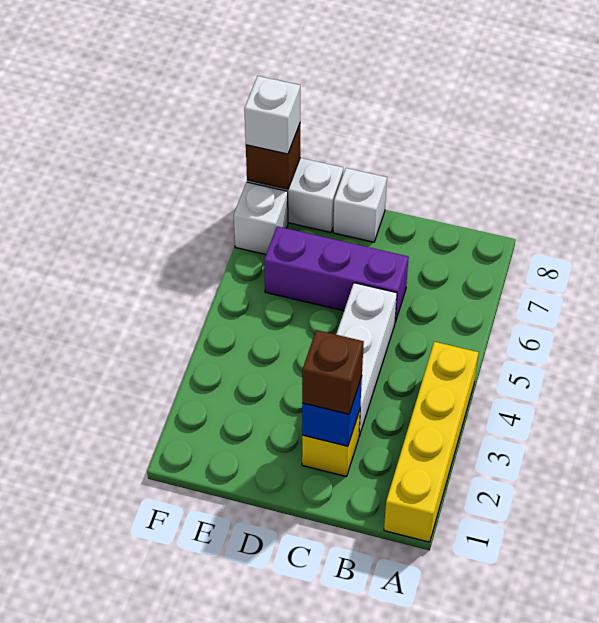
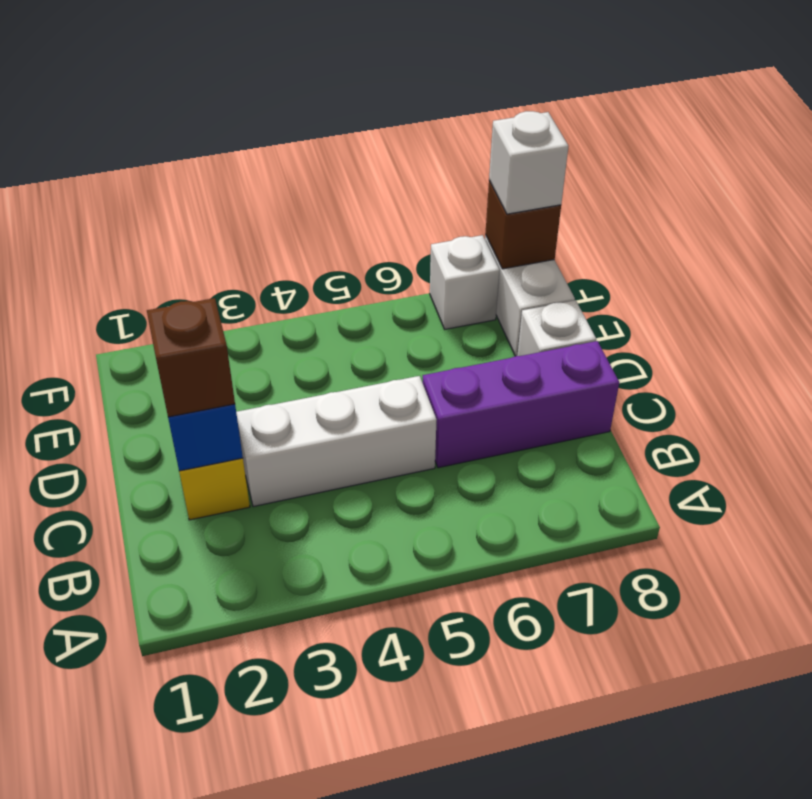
yellow 1x4 brick [384,342,479,542] -> none
purple 1x3 brick [264,226,409,322] -> purple 1x3 brick turned to [422,341,619,468]

